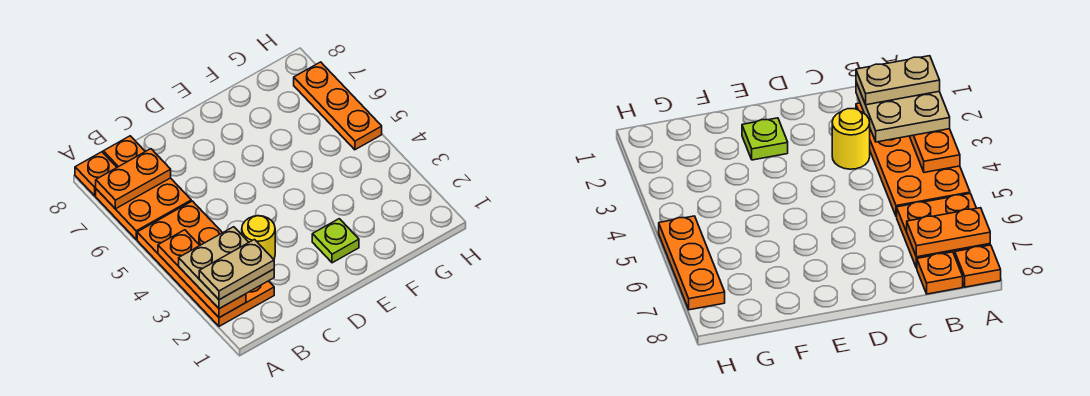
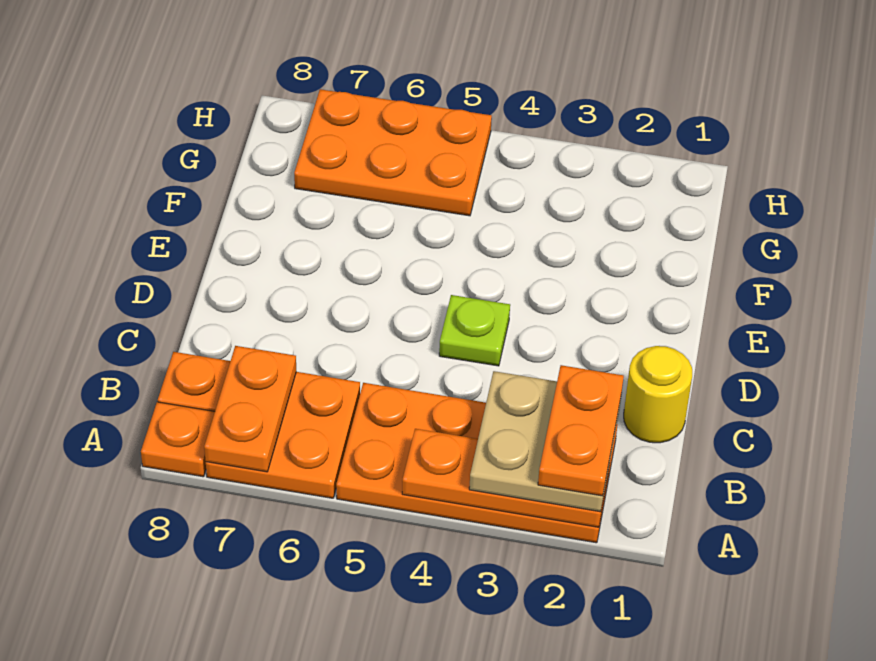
tan 1x2 plate [199,240,274,300] -> orange 1x2 plate [538,365,624,496]
yellow 1x1 round brick [242,216,275,259] -> yellow 1x1 round brick moved to [624,346,692,443]
lime 1x1 plate [312,219,359,263] -> lime 1x1 plate moved to [439,295,510,366]
orange 1x3 plate [294,62,382,150] -> orange 2x3 plate [294,89,492,216]

